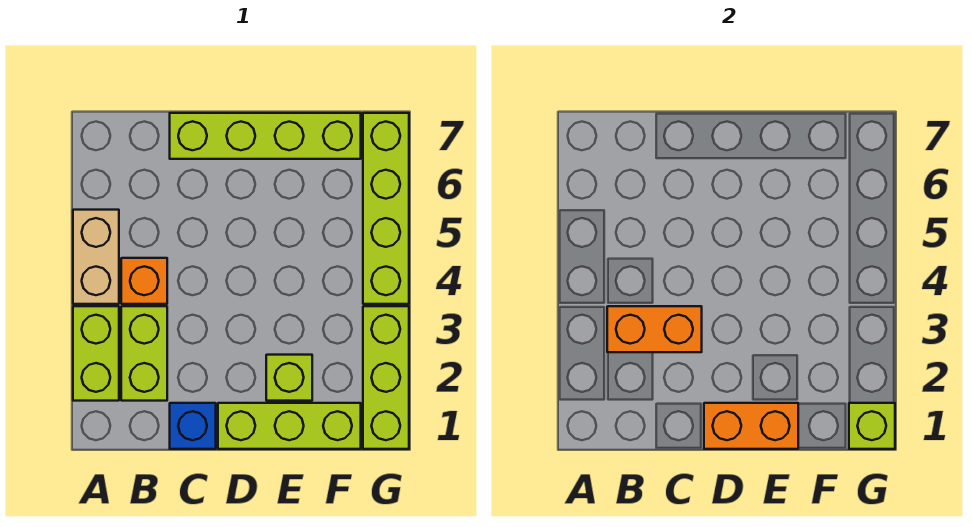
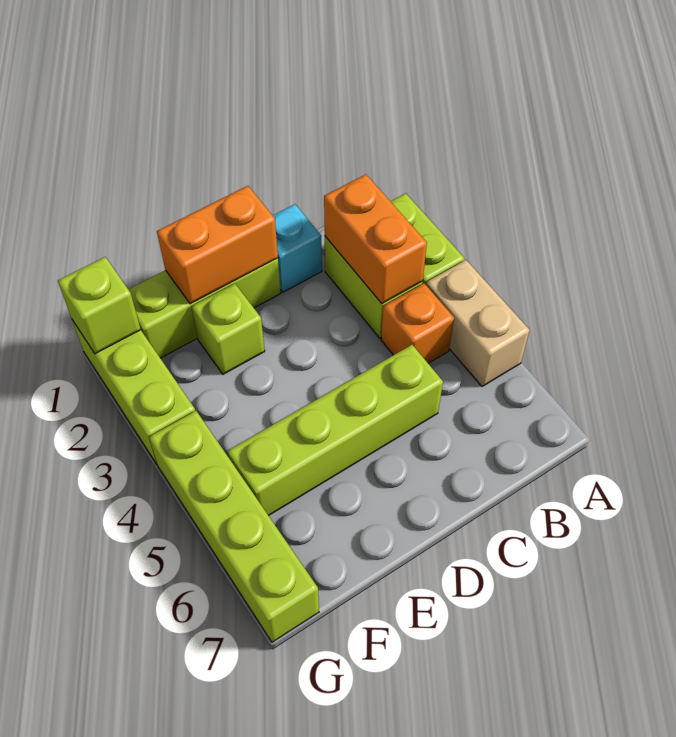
orange 1x2 brick [607,306,702,352] -> orange 1x2 brick turned to [324,174,427,304]
blue 1x1 brick [170,403,216,449] -> cyan 1x1 brick [273,204,322,292]
lime 1x4 brick [170,113,361,159] -> lime 1x4 brick moved to [227,345,443,516]

